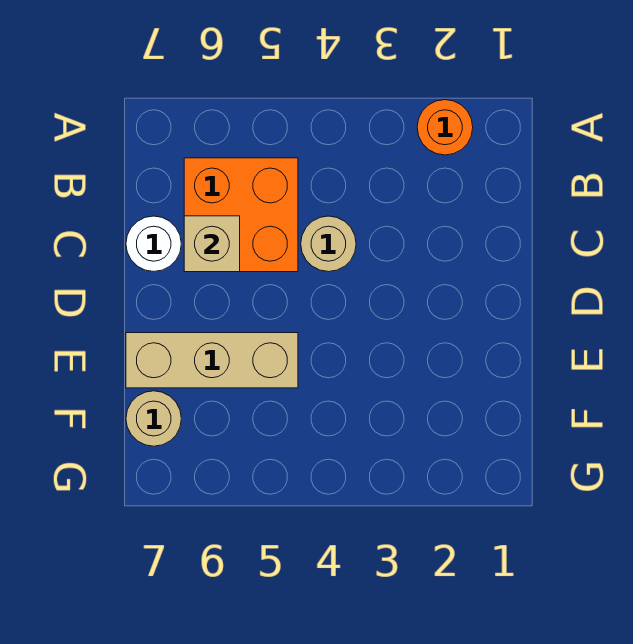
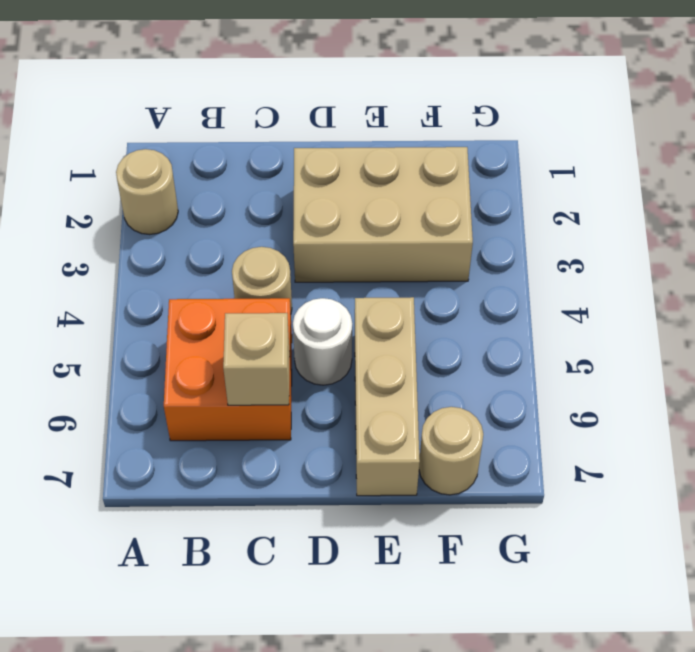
orange 1x1 round brick [417,100,473,155] -> tan 1x1 round brick [116,149,178,235]
white 1x1 round brick [126,216,181,272] -> white 1x1 round brick moved to [293,298,352,385]
none -> tan 2x3 brick [293,147,473,282]

